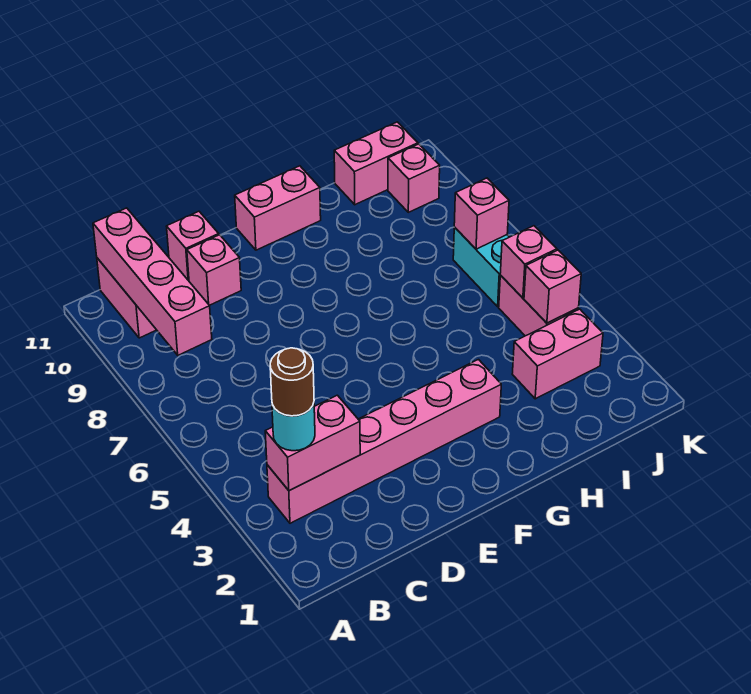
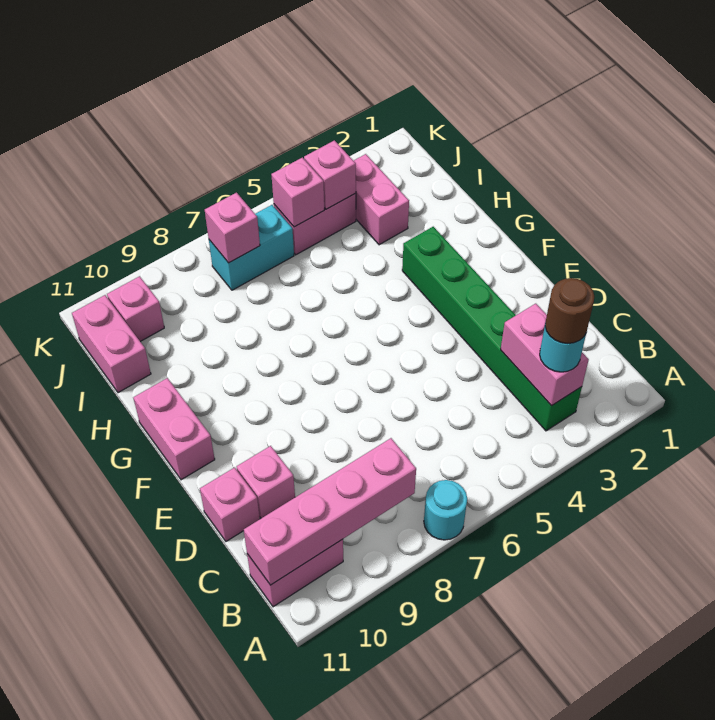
none -> cyan 1x1 round brick [424,480,467,540]
pink 1x6 brick [267,360,501,523] -> green 1x6 brick [402,227,582,431]

